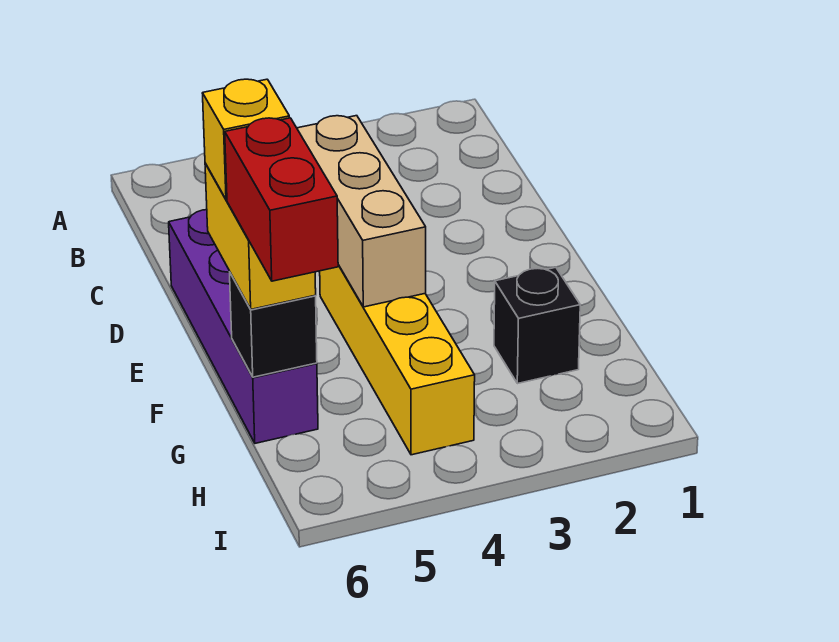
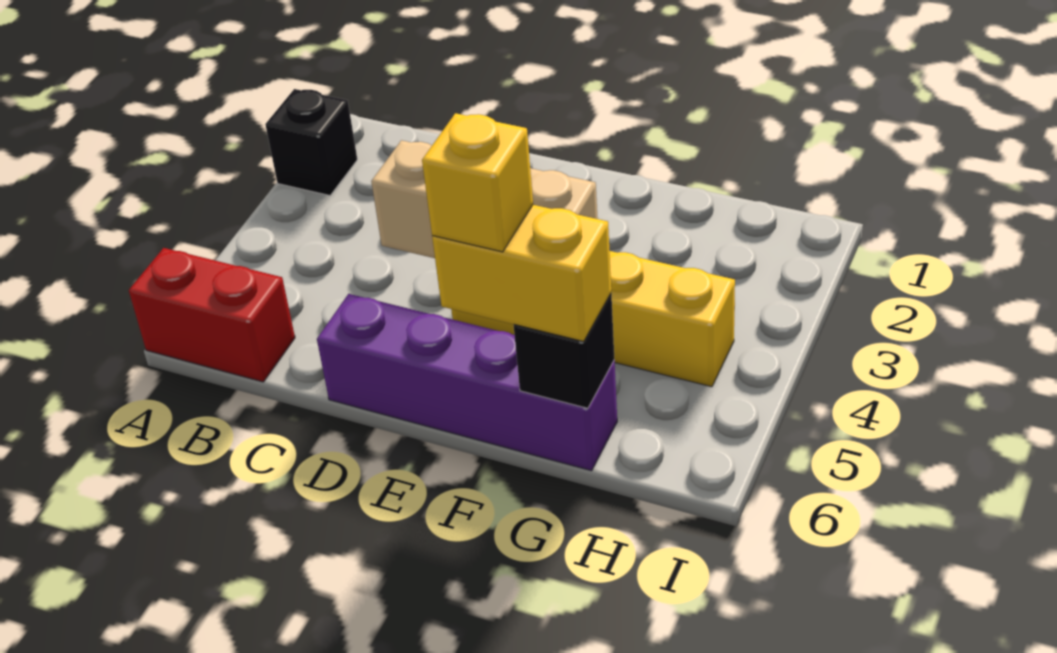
black 1x1 brick [494,267,580,384] -> black 1x1 brick moved to [265,89,357,196]
red 1x2 brick [225,118,338,281] -> red 1x2 brick moved to [129,248,295,382]

